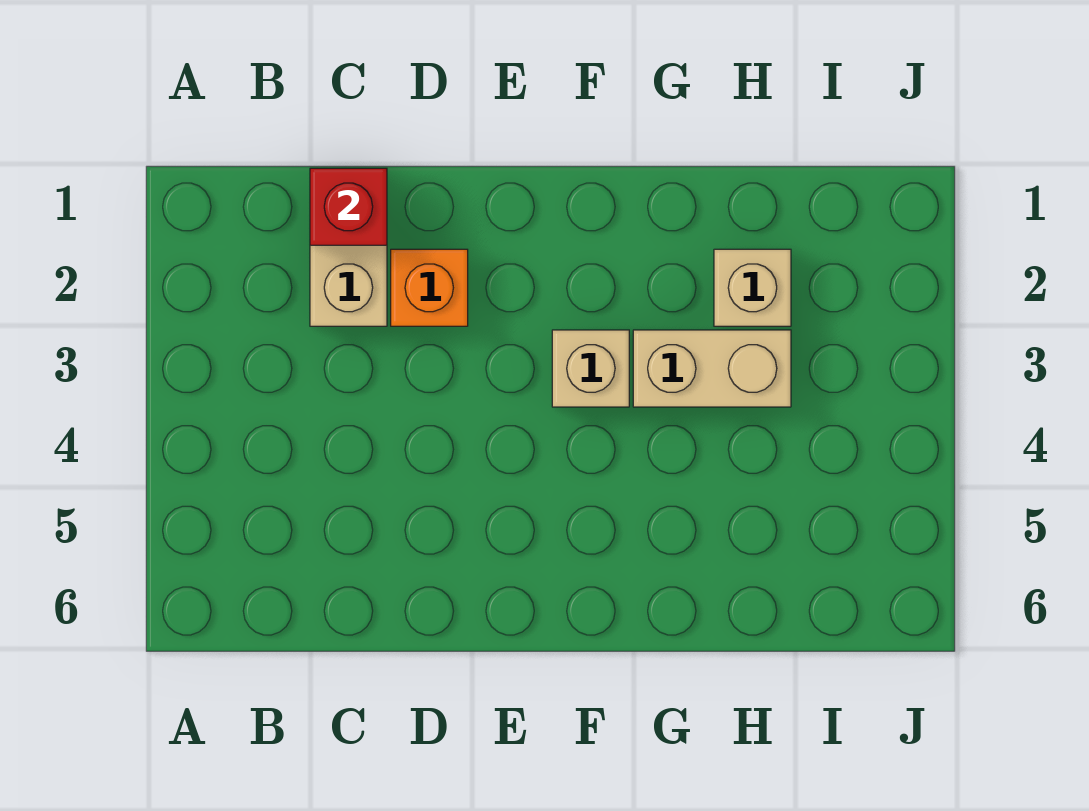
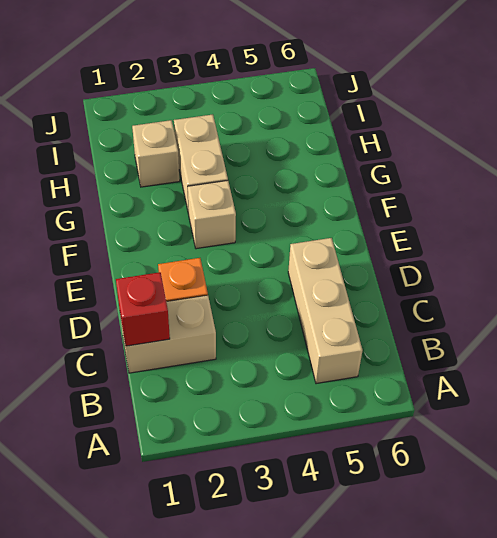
none -> tan 1x3 brick [288,238,363,384]

